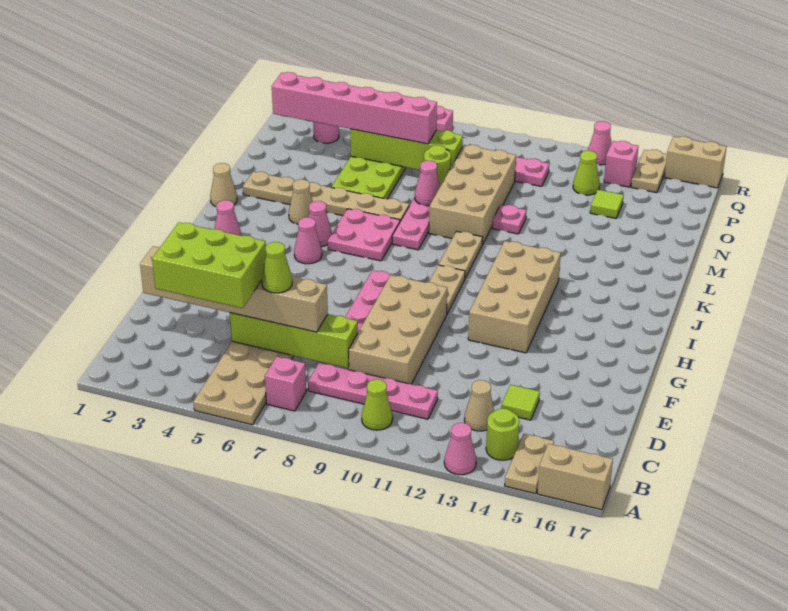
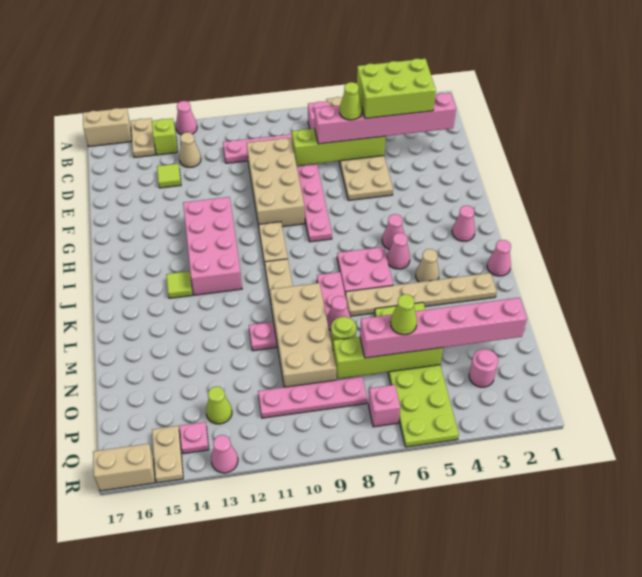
lime 1x1 cone [362,379,393,430] -> lime 1x1 cone moved to [390,294,417,335]
lime 1x1 round brick [486,409,519,460] -> lime 1x1 brick [152,119,178,155]
tan 1x6 brick [140,246,328,332] -> pink 1x6 brick [315,93,456,144]
tan 2x4 brick [468,241,561,353] -> pink 2x4 brick [183,197,242,295]
tan 1x1 cone [210,163,237,207] -> pink 1x1 cone [487,240,511,276]
lime 1x1 tile [590,190,624,218] -> lime 1x1 tile moved to [166,271,193,298]
pink 1x1 brick [604,141,638,187] -> pink 1x1 plate [180,422,209,454]

